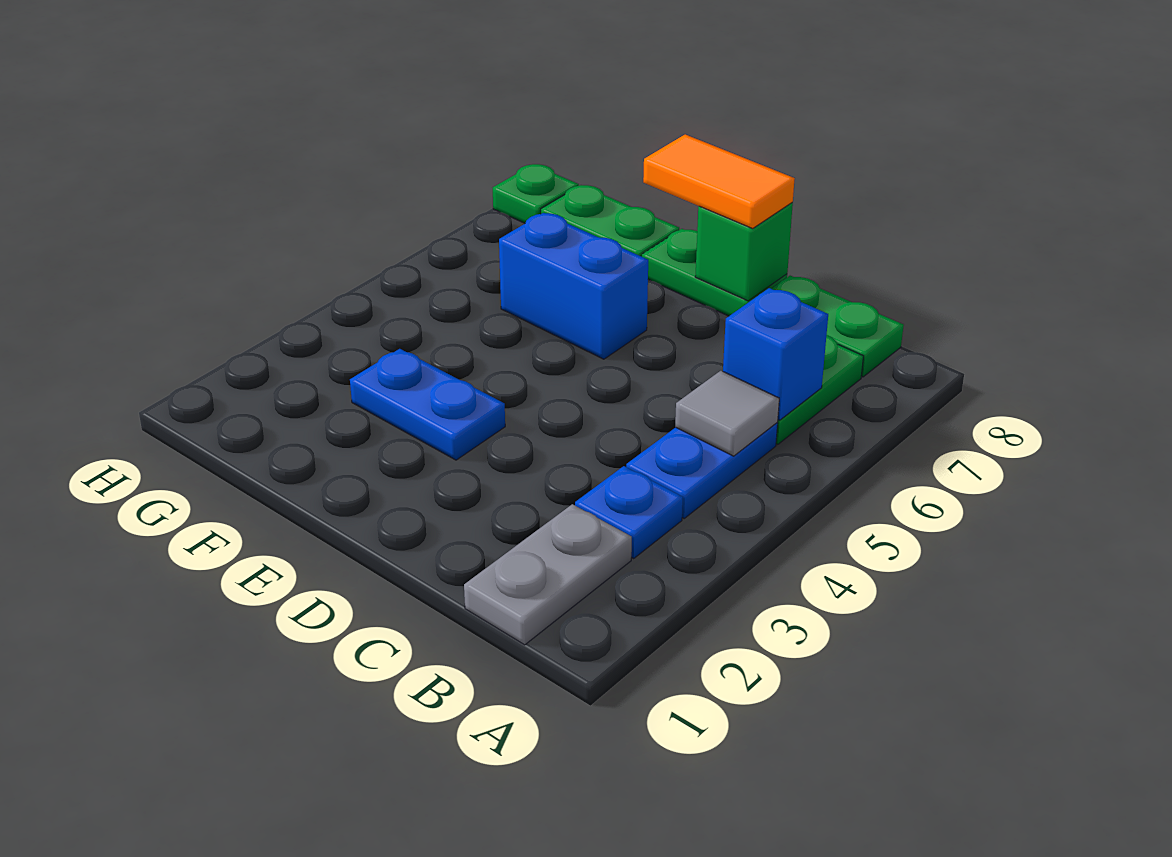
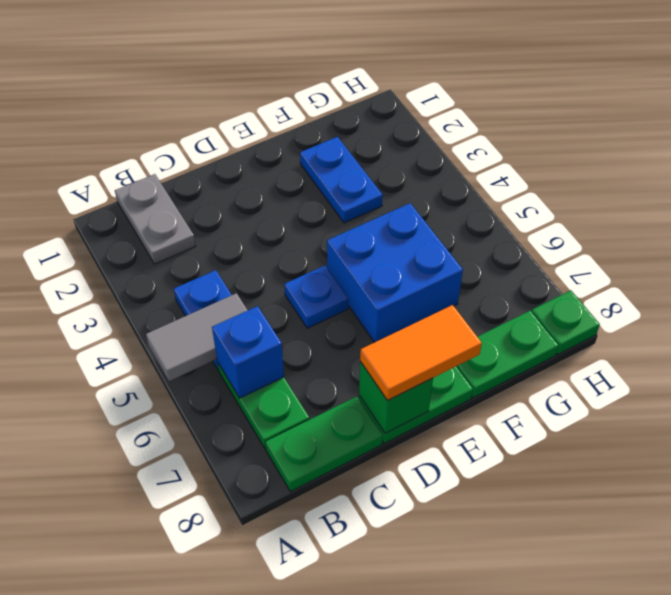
blue 1x1 plate [575,466,683,559] -> blue 1x1 plate moved to [284,266,348,328]
grey 1x1 tile [675,371,779,456] -> grey 1x2 tile [146,293,248,381]
blue 1x2 plate [350,349,505,460] -> blue 1x2 plate turned to [300,137,383,223]
blue 1x2 brick [499,213,648,359] -> blue 2x2 brick [327,203,463,342]

